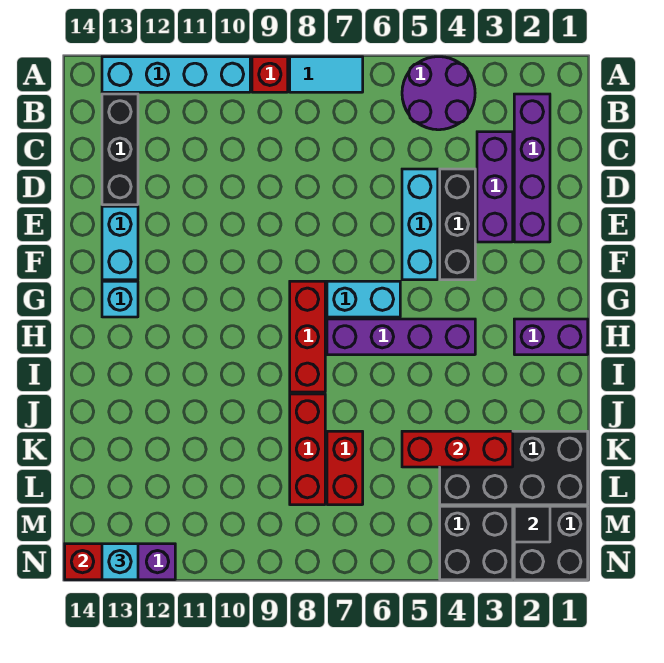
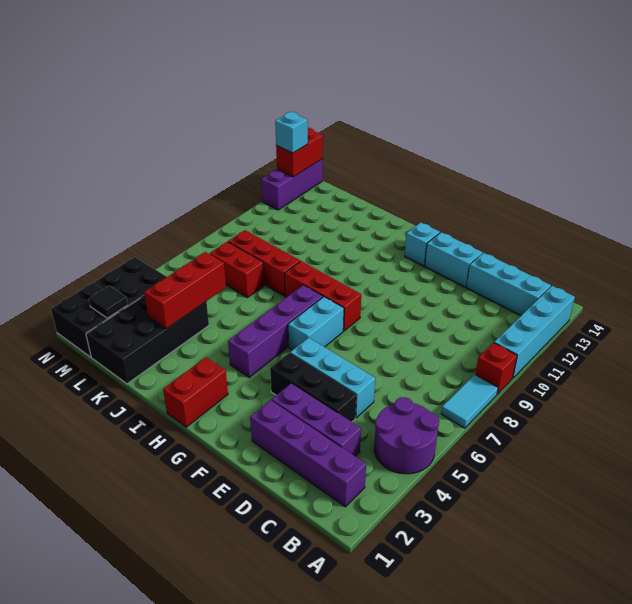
black 1x3 brick [102,94,138,205] -> cyan 1x3 brick [466,253,551,316]
purple 1x2 brick [514,319,588,355] -> red 1x2 brick [163,357,228,427]

